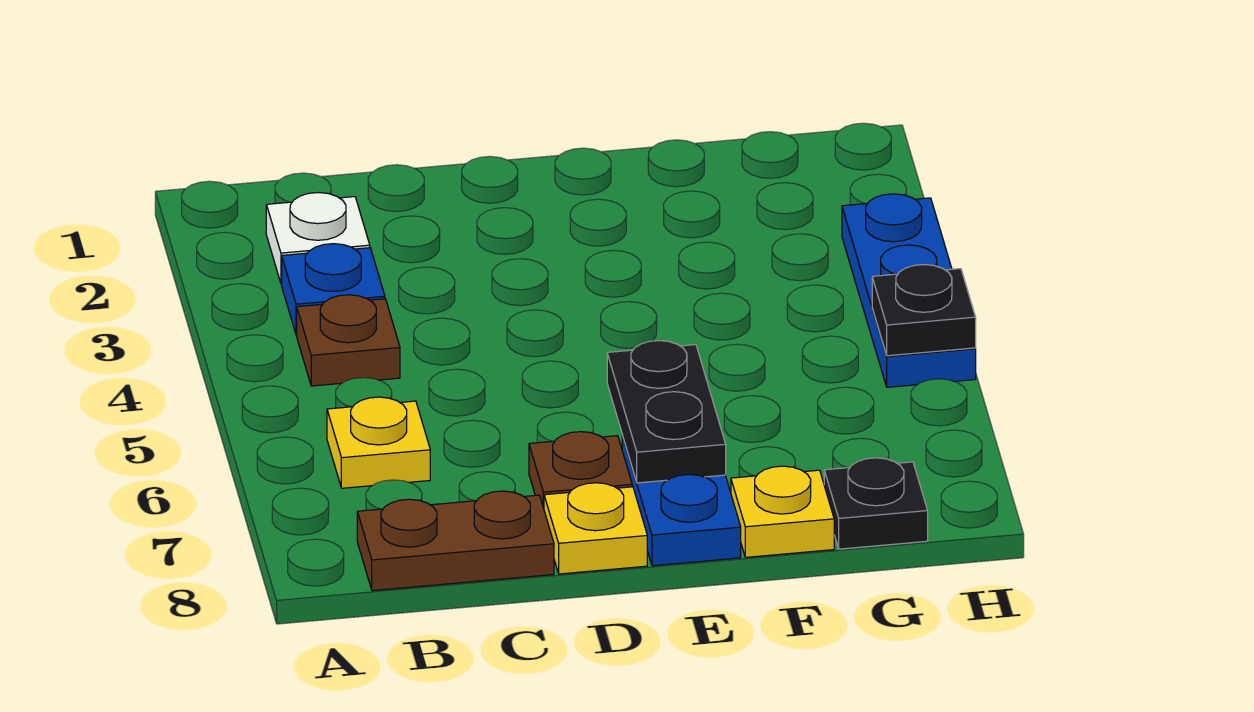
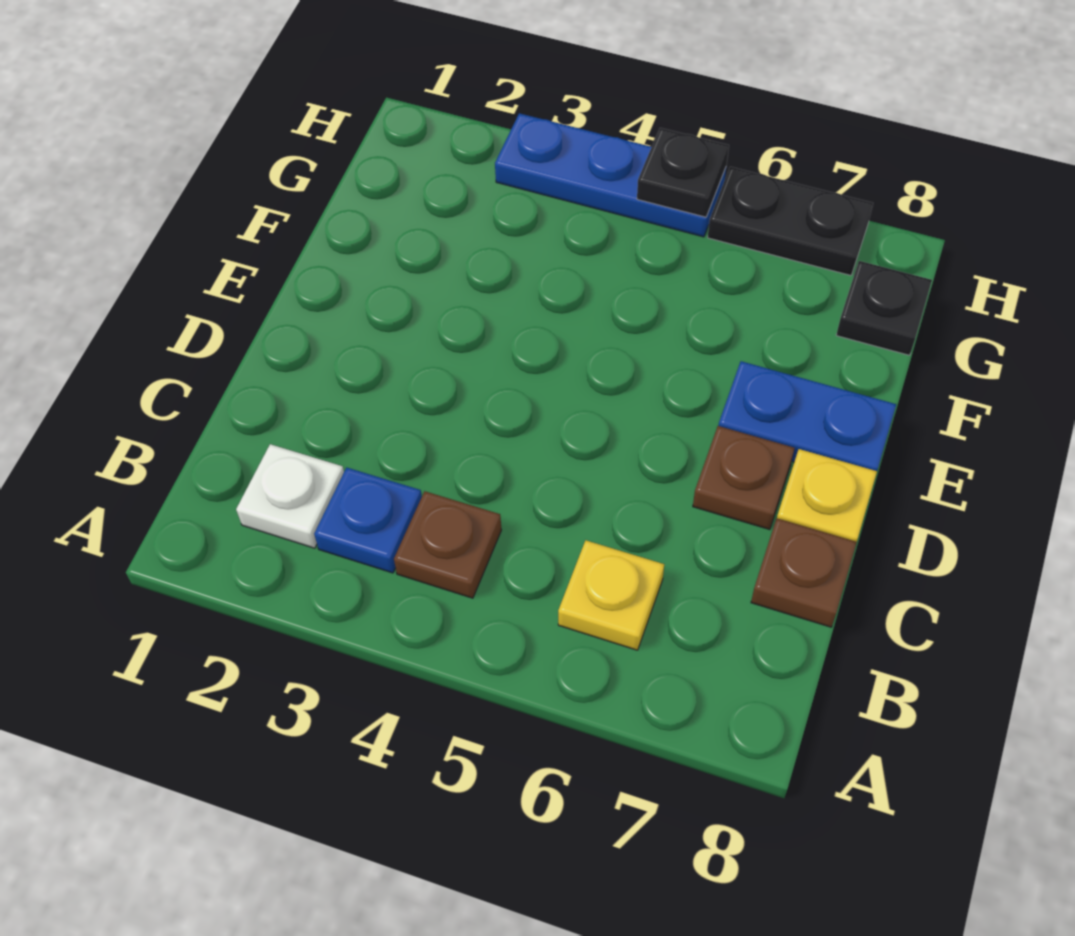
brown 1x2 plate [357,491,554,591] -> brown 1x1 plate [751,518,857,627]
black 1x2 plate [607,341,726,483] -> black 1x2 plate moved to [708,167,873,275]
yellow 1x1 plate [731,466,834,557] -> none

